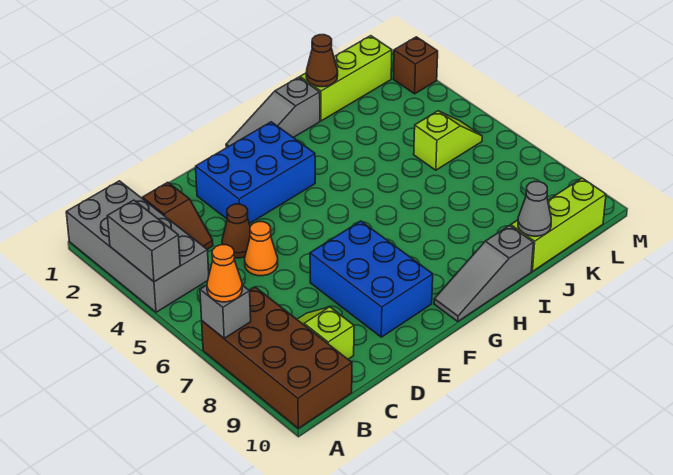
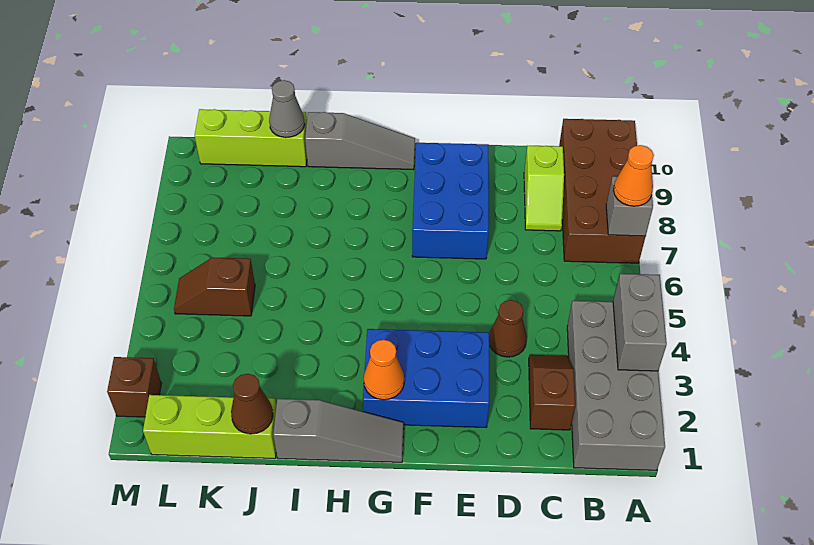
orange 1x1 cone [245,222,278,276] -> orange 1x1 cone moved to [364,340,404,400]
lime 1x2 slope [414,111,482,170] -> brown 1x2 slope [174,258,255,316]

